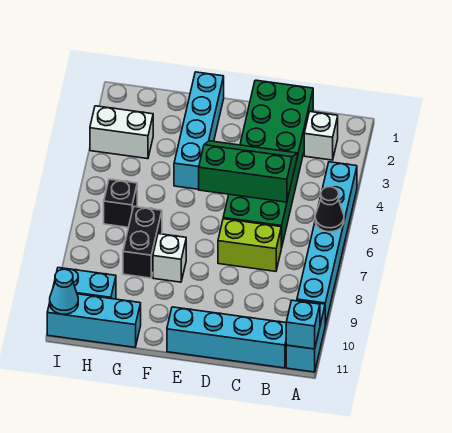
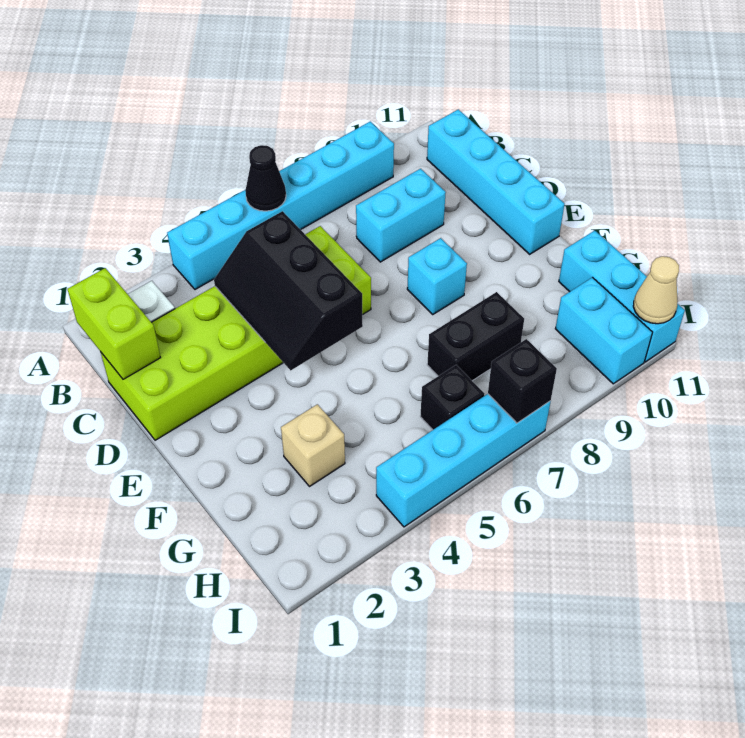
cyan 1x2 brick [286,300,325,372] -> cyan 1x2 brick moved to [356,169,446,262]
cyan 1x1 brick [286,300,320,349] -> cyan 1x1 brick moved to [407,238,467,314]
green 2x6 brick [223,80,313,248] -> lime 2x6 brick [101,226,371,440]
green 2x3 slope [199,141,297,202] -> black 2x3 slope [214,211,363,370]
lime 1x2 brick [218,219,281,271] -> lime 1x2 brick moved to [68,268,161,379]
cyan 1x4 brick [174,72,224,189] -> cyan 1x4 brick moved to [376,394,551,527]
white 1x1 brick [153,234,186,282] -> none
none -> tan 1x1 brick [281,404,345,486]
white 1x2 brick [90,106,153,159] -> none
none -> black 1x1 brick [488,339,557,423]
cyan 1x1 cone [50,269,78,314] -> tan 1x1 cone [633,256,679,324]

